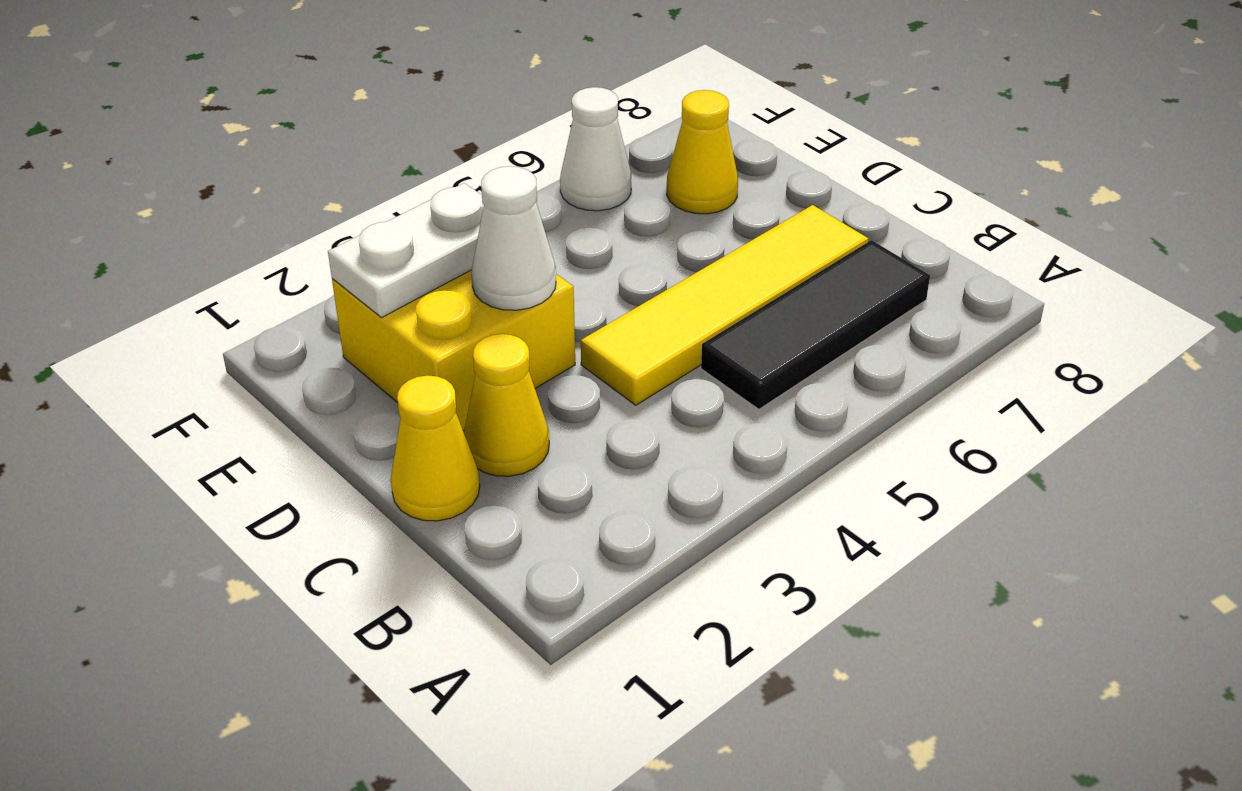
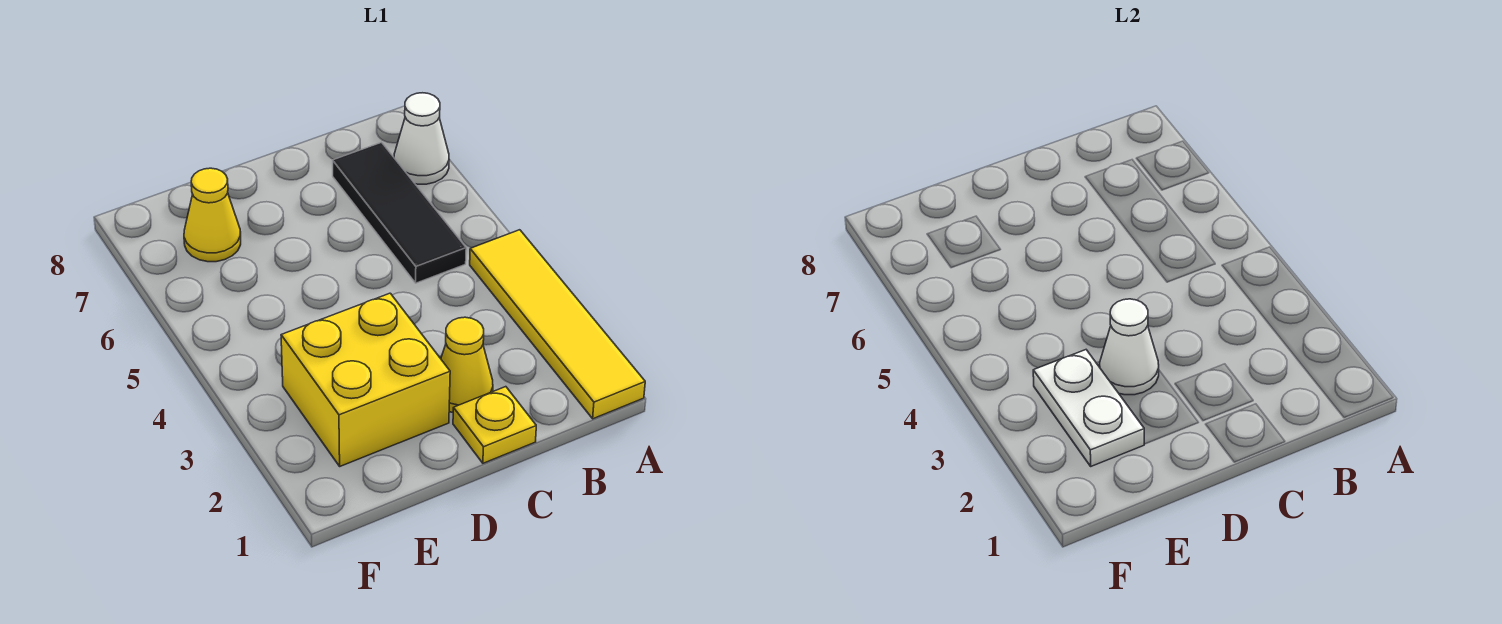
yellow 1x1 cone [391,375,480,521] -> yellow 1x1 plate [453,387,536,463]
yellow 1x4 tile [581,205,868,405] -> yellow 1x4 tile moved to [470,230,645,419]
white 1x1 cone [560,87,631,211] -> white 1x1 cone moved to [394,93,449,184]

